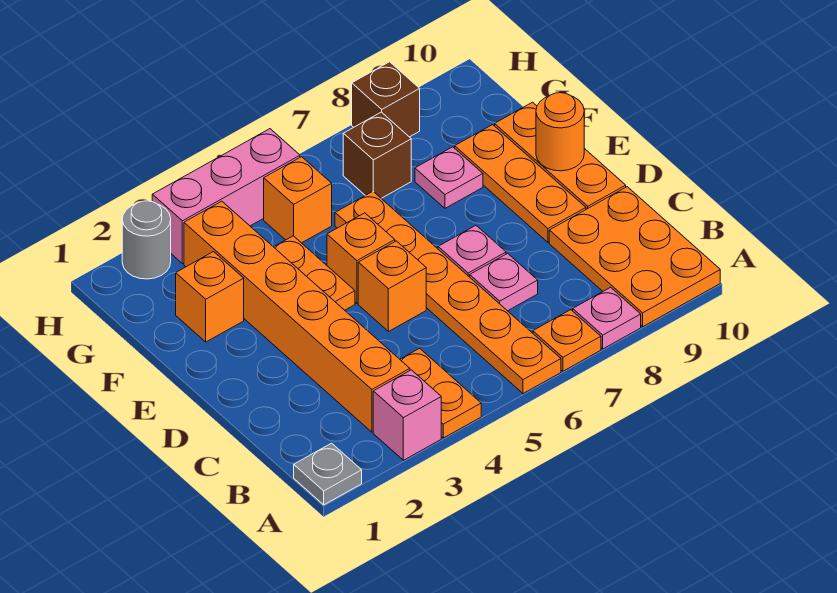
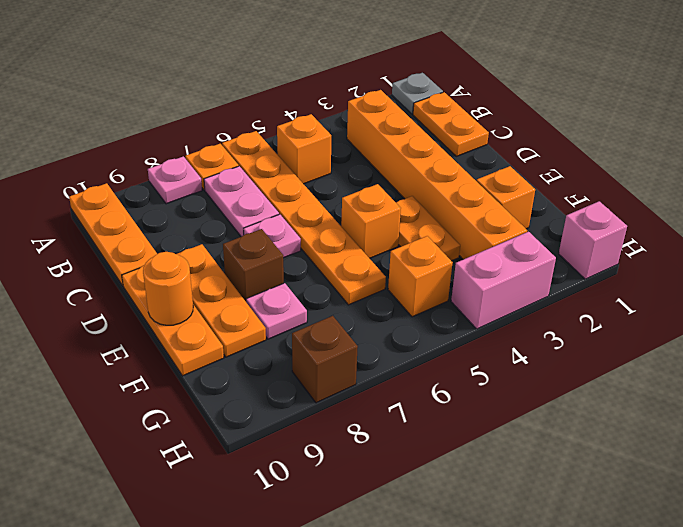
pink 1x1 brick [373,370,441,460] -> pink 1x1 brick moved to [559,201,627,279]
orange 1x2 plate [400,348,481,438] -> orange 1x2 plate moved to [413,92,489,156]
orange 2x3 plate [549,187,720,327] -> orange 1x3 plate [69,183,157,286]
pink 1x1 plate [470,253,538,311] -> pink 1x2 plate [204,166,279,237]
orange 1x1 brick [358,241,426,331] -> orange 1x1 brick moved to [277,114,331,184]
brown 1x1 brick [343,112,411,198] -> brown 1x1 brick moved to [223,229,284,301]
grey 1x1 round brick [122,201,171,279] -> none
pink 1x3 brick [152,129,300,264] -> pink 1x2 brick [451,232,556,329]

